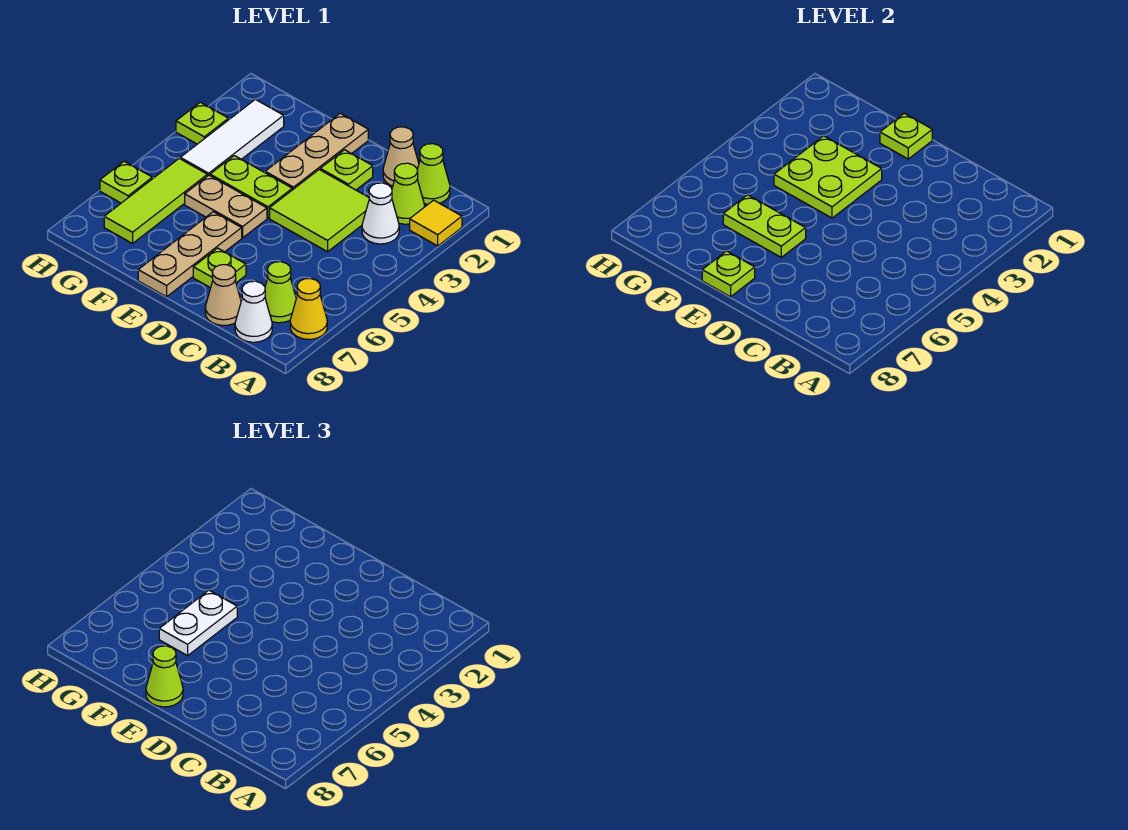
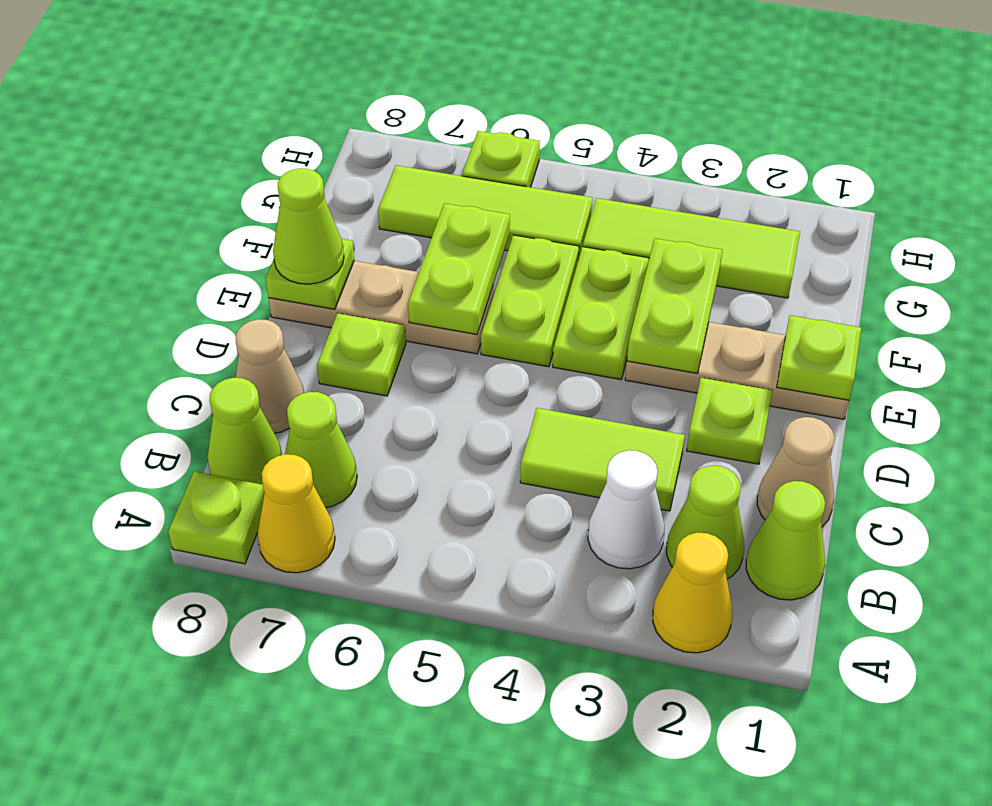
yellow 1x1 tile [410,200,462,246] -> yellow 1x1 cone [653,533,732,653]
white 1x1 cone [235,281,272,342] -> lime 1x1 cone [208,378,282,485]
lime 2x2 tile [270,170,369,252] -> lime 1x2 tile [520,408,685,511]
lime 2x2 plate [774,136,882,218] -> lime 1x2 plate [627,238,722,373]
tan 1x2 plate [185,175,267,238] -> lime 1x2 plate [481,235,579,367]
white 1x2 plate [159,590,237,656] -> none
white 1x3 tile [180,99,284,176] -> lime 1x3 tile [583,198,800,298]
lime 1x1 plate [176,102,229,144] -> lime 1x1 plate moved to [168,471,265,564]

